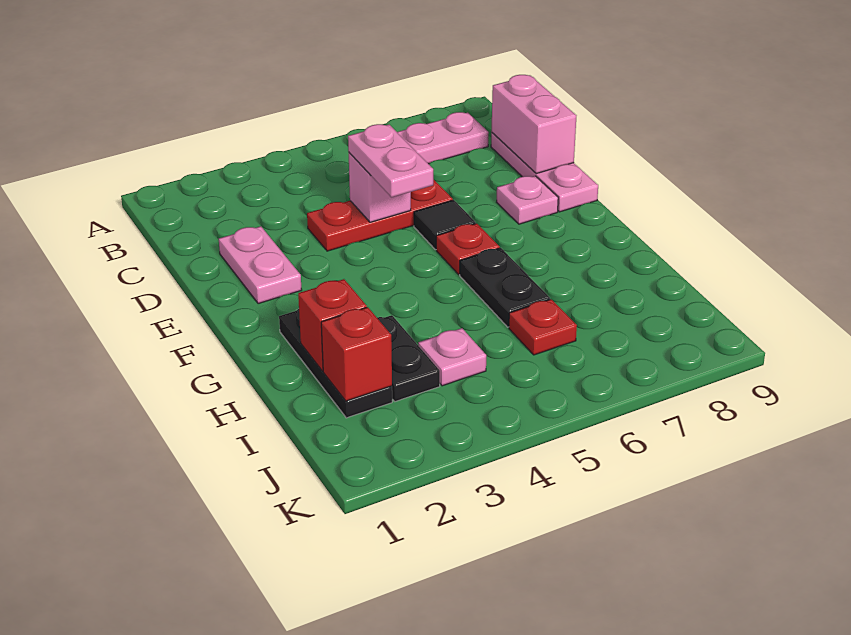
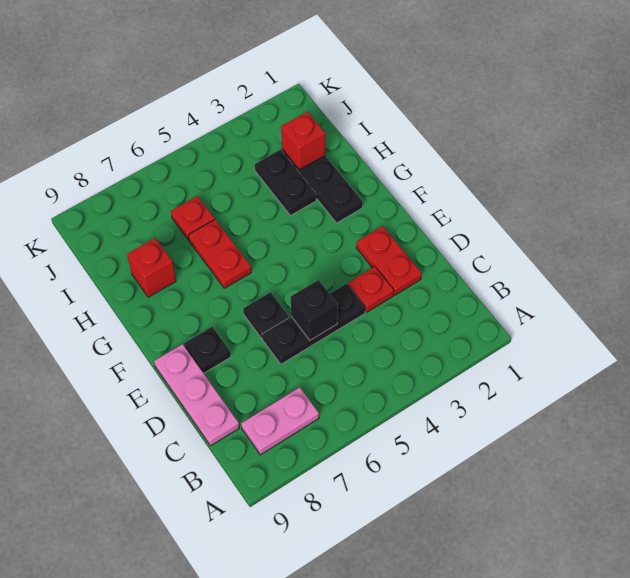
pink 1x2 brick [491,75,576,174] -> none
pink 1x2 plate [219,226,302,304] -> red 1x2 plate [356,226,422,295]
red 1x3 plate [307,179,453,251] -> black 1x3 plate [262,283,366,364]
pink 1x1 brick [349,153,411,222] -> black 1x1 brick [291,280,338,340]
pink 1x2 plate [348,124,433,197] -> none
black 1x1 tile [414,200,476,250] -> black 1x1 plate [243,292,289,338]
pink 1x1 plate [497,176,558,224] -> black 1x1 plate [184,327,231,373]
red 1x1 plate [436,223,500,275] -> red 1x1 plate moved to [348,267,394,312]
black 1x2 plate [460,248,550,327] -> red 1x2 plate [188,220,251,288]
red 1x1 brick [298,279,367,371] -> red 1x1 brick moved to [127,238,176,297]
pink 1x1 plate [418,328,486,386] -> none

